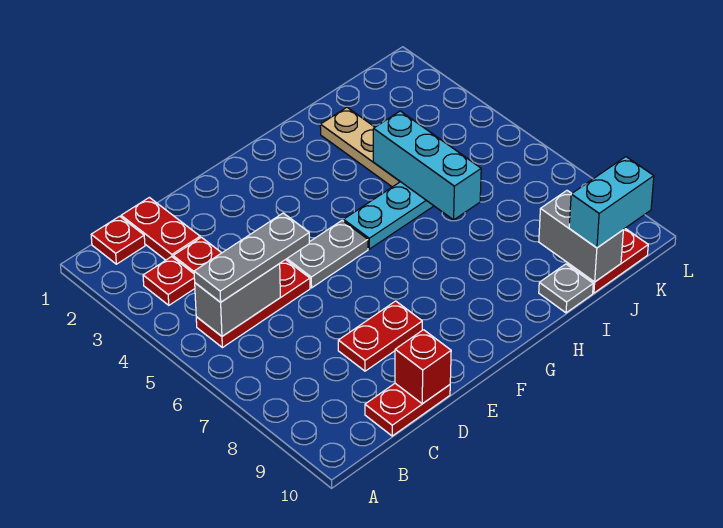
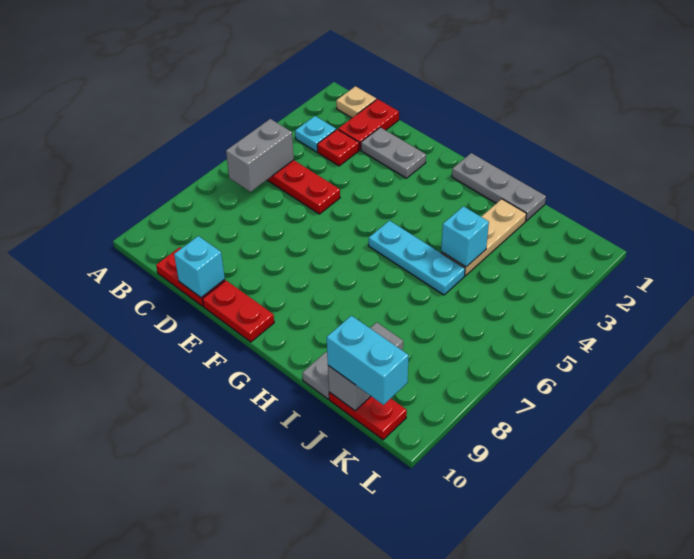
red 1x1 plate [91,216,145,264] -> tan 1x1 plate [336,86,376,118]
red 1x1 plate [143,257,195,305] -> cyan 1x1 plate [295,116,336,152]
grey 1x2 brick [195,264,280,336] -> grey 1x2 brick turned to [226,119,294,192]
grey 1x3 plate [194,213,309,302] -> grey 1x3 plate moved to [452,153,546,221]
red 1x2 plate [338,301,422,371] -> red 1x2 plate moved to [202,281,274,342]
red 1x1 brick [395,330,451,404] -> cyan 1x1 brick [174,236,225,298]
grey 1x2 plate [286,220,368,288] -> grey 1x2 plate moved to [361,127,426,178]
cyan 1x3 brick [373,111,481,220] -> cyan 1x1 brick [441,206,489,267]

